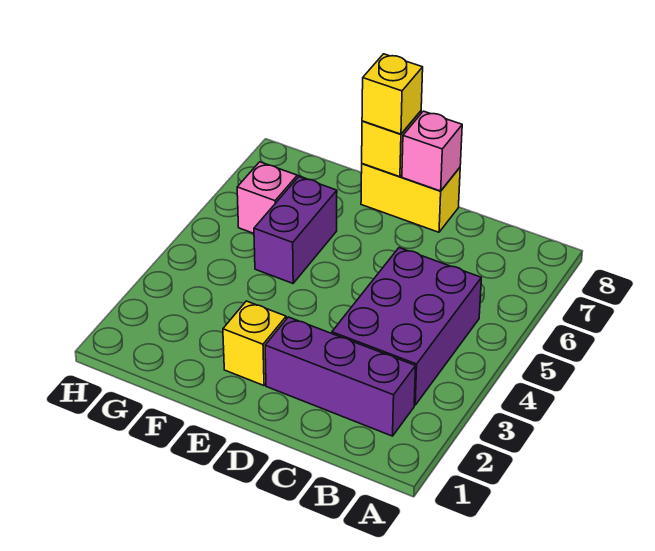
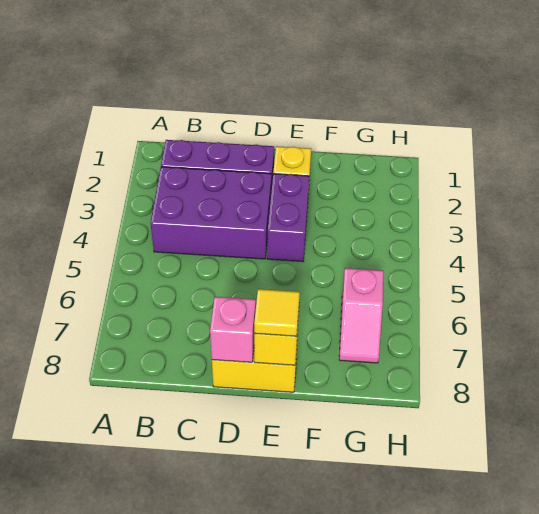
purple 2x3 brick [332,248,481,405] -> purple 2x3 brick turned to [151,167,271,259]
yellow 1x1 brick [362,54,423,134] -> yellow 1x1 tile [254,289,300,336]
purple 1x2 brick [254,177,337,283] -> purple 1x2 brick moved to [267,174,309,262]

